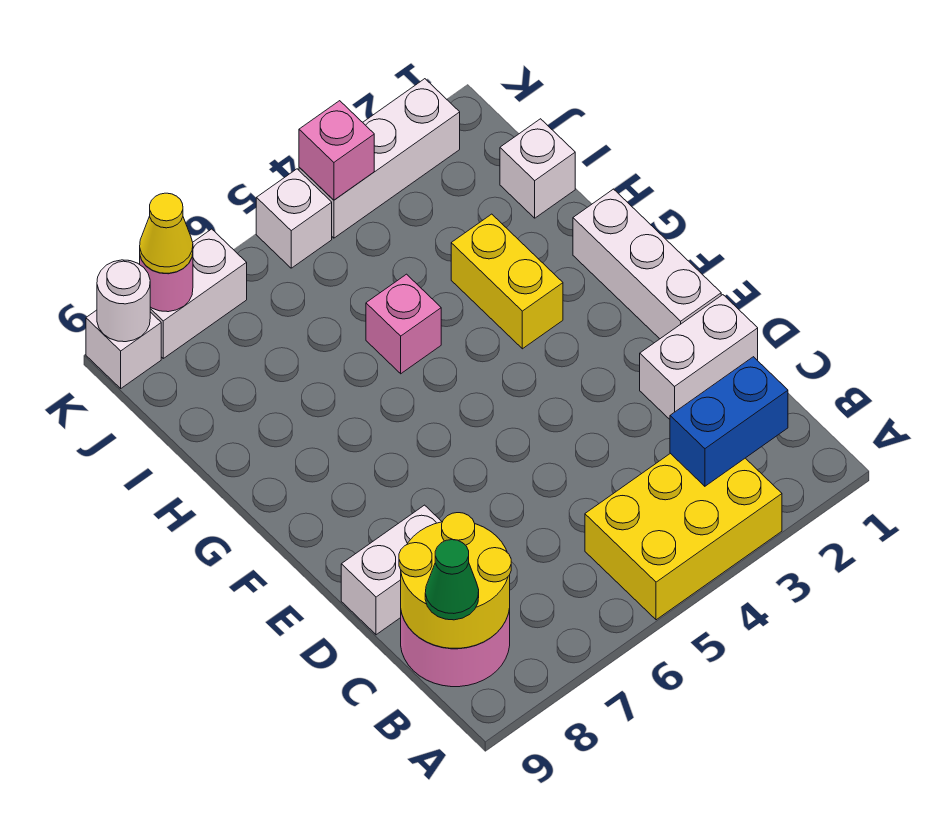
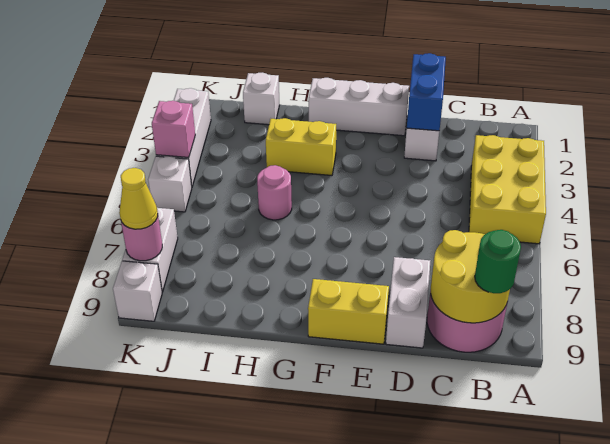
blue 1x2 brick [670,357,788,486] -> blue 1x2 brick moved to [407,53,446,131]
green 1x1 cone [425,540,479,620] -> green 1x1 round brick [475,230,521,293]
none -> yellow 1x2 brick [308,279,389,344]
pink 1x1 brick [366,274,441,374] -> pink 1x1 round brick [257,165,292,220]
white 1x1 round brick [97,260,150,342] -> none

